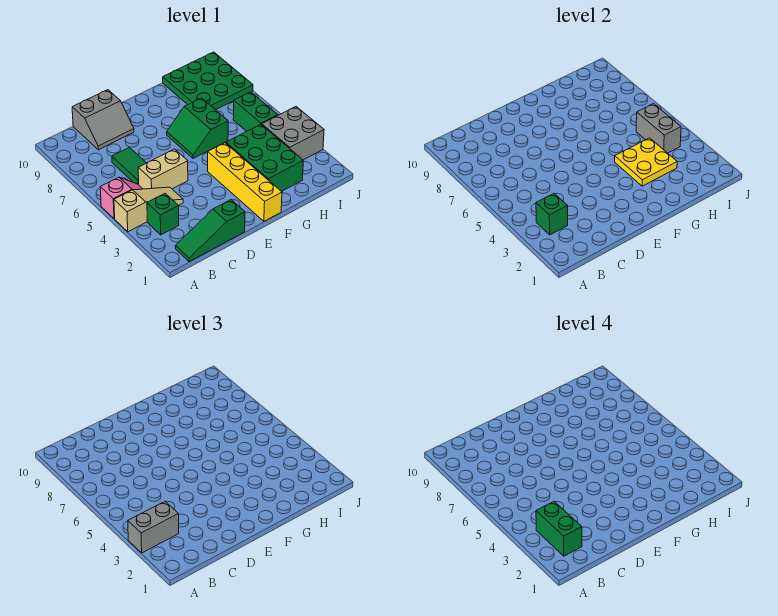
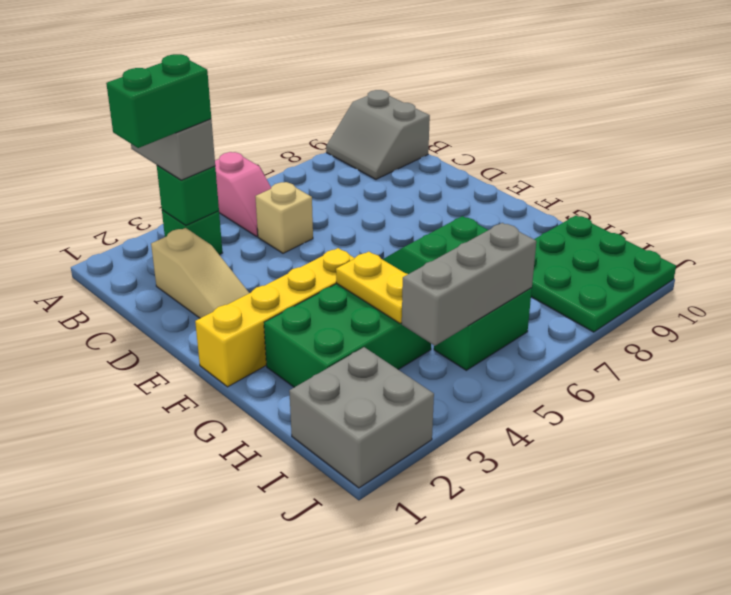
tan 1x3 slope [114,187,183,232] -> tan 1x3 slope moved to [151,228,249,318]
green 1x3 slope [175,200,245,262] -> none
tan 1x2 brick [138,149,188,189] -> tan 1x1 brick [255,182,313,253]
green 1x2 tile [112,147,146,185] -> none
grey 2x2 slope [72,90,134,150] -> grey 2x2 slope moved to [326,90,430,179]
yellow 2x2 plate [615,138,677,186] -> yellow 1x2 plate [336,252,408,323]
grey 2x2 brick [262,107,324,160] -> grey 2x2 brick moved to [289,347,434,488]
grey 1x2 brick [636,104,681,153] -> grey 1x3 brick [402,223,536,346]

